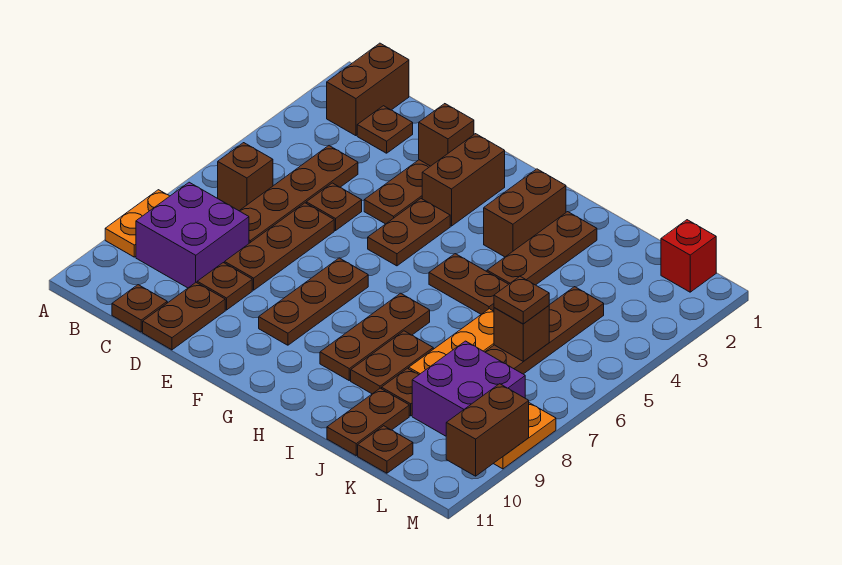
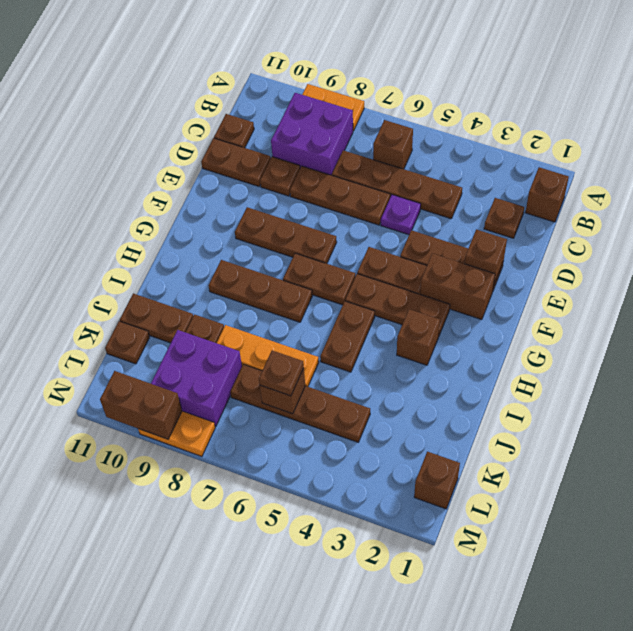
brown 1x2 brick [327,43,409,136] -> brown 1x1 brick [525,167,569,222]
brown 1x1 plate [306,183,362,231] -> purple 1x1 plate [381,195,421,235]
brown 1x2 brick [484,169,566,257] -> brown 1x1 brick [397,309,440,365]
brown 1x3 plate [487,212,597,285] -> brown 1x3 plate moved to [345,274,450,337]
brown 1x2 plate [351,331,433,394] -> brown 1x2 plate moved to [283,253,355,305]
red 1x1 brick [661,220,716,292] -> brown 1x1 brick [414,452,460,509]

